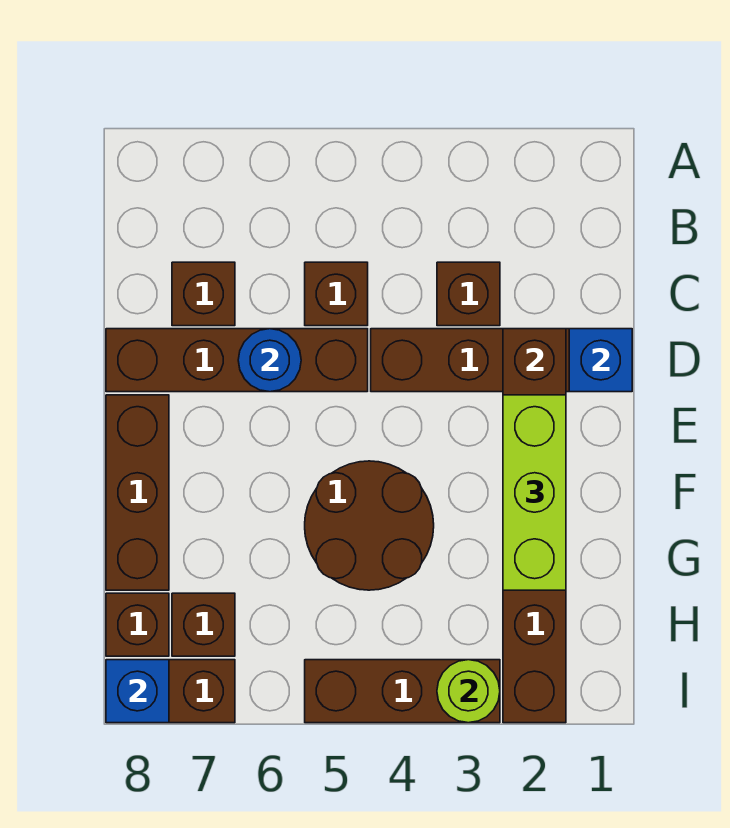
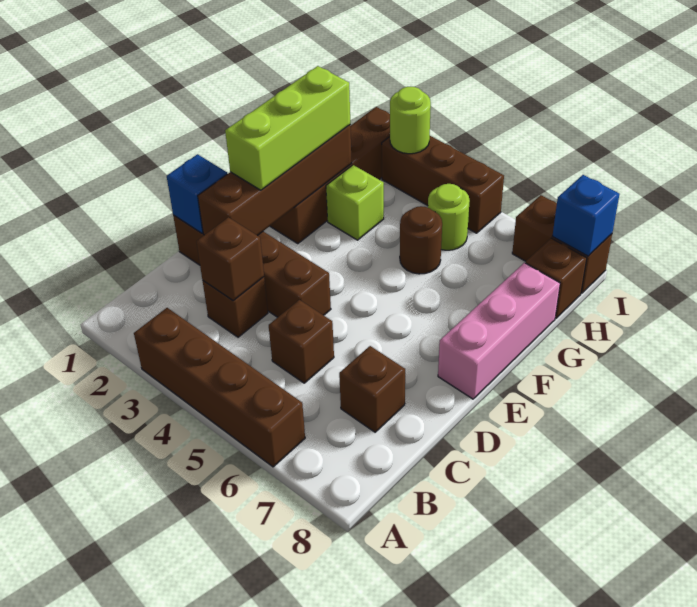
brown 1x4 brick [106,329,368,392] -> brown 1x4 brick moved to [134,308,305,467]
blue 1x1 round brick [238,329,301,392] -> none
brown 1x3 brick [106,395,169,590] -> pink 1x3 brick [438,263,560,399]
brown 2x2 round brick [305,461,434,590] -> brown 1x1 round brick [400,206,442,274]
none -> lime 1x1 brick [326,165,384,240]
none -> lime 1x1 round brick [428,184,470,250]
brown 1x1 brick [172,593,235,656] -> brown 1x1 brick moved to [196,217,264,301]

